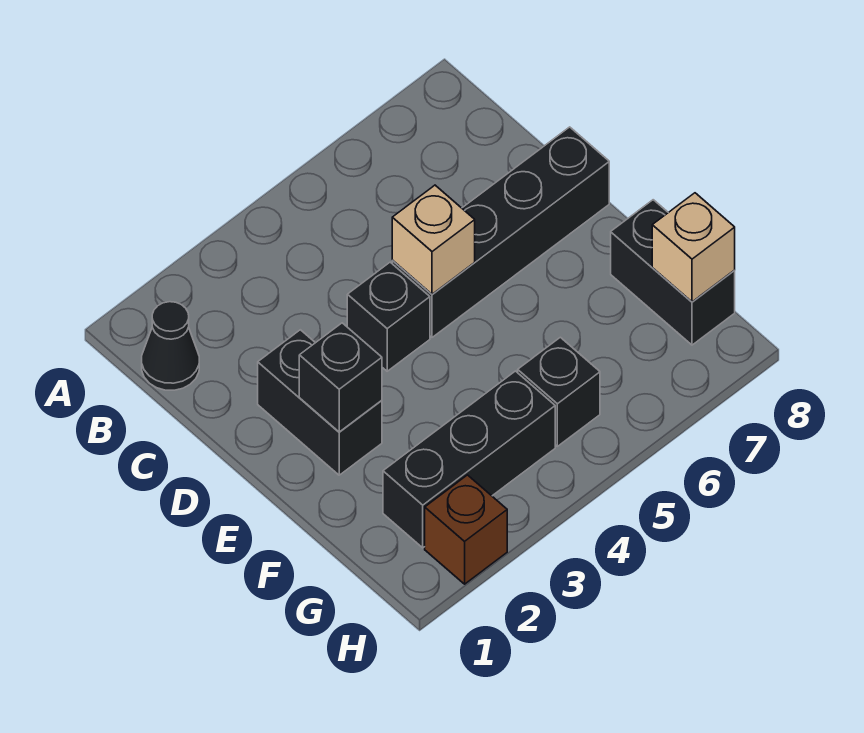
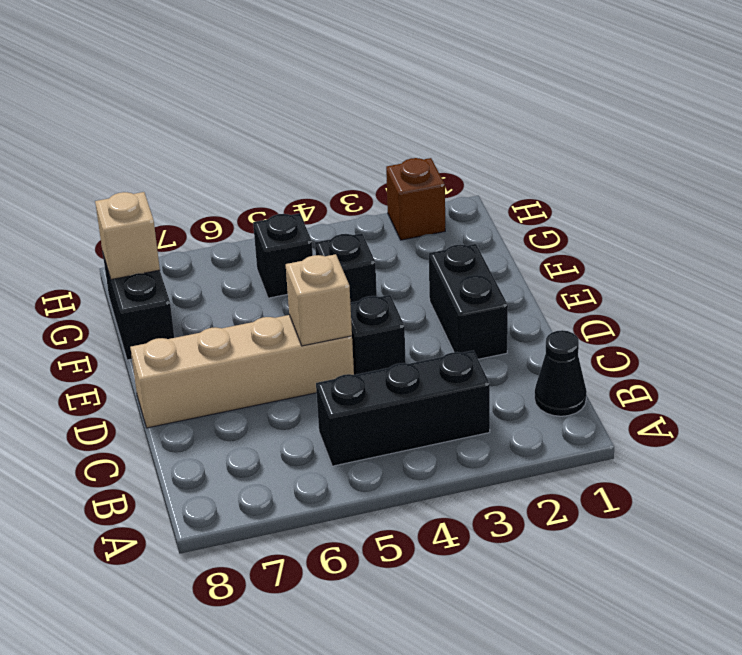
black 1x4 brick [392,127,609,337] -> tan 1x4 brick [130,315,354,428]
black 1x1 brick [299,323,382,432] -> black 1x1 brick moved to [315,233,377,303]
black 1x3 brick [383,371,555,548] -> black 1x3 brick moved to [316,350,490,466]

